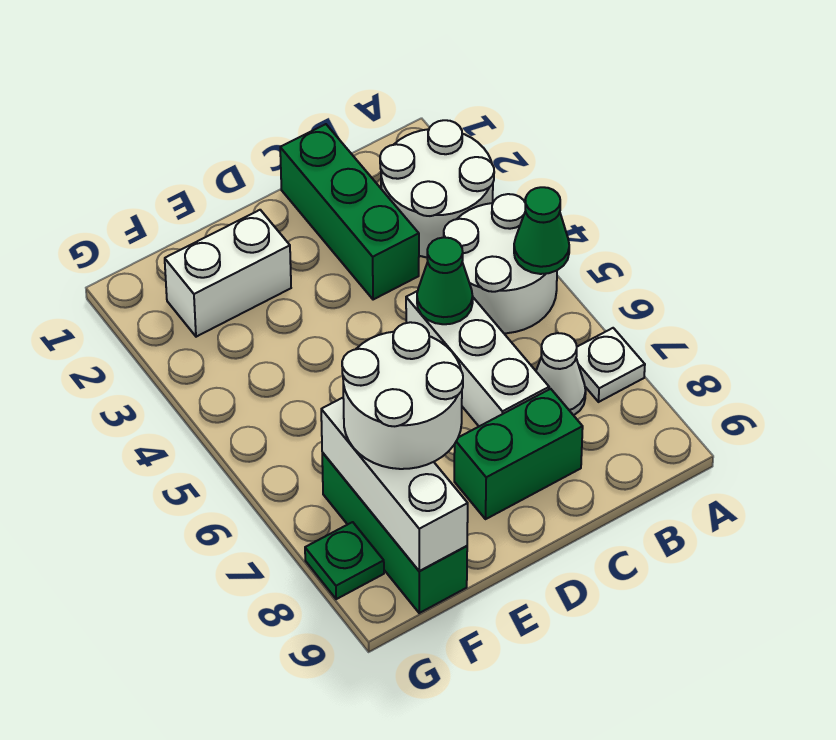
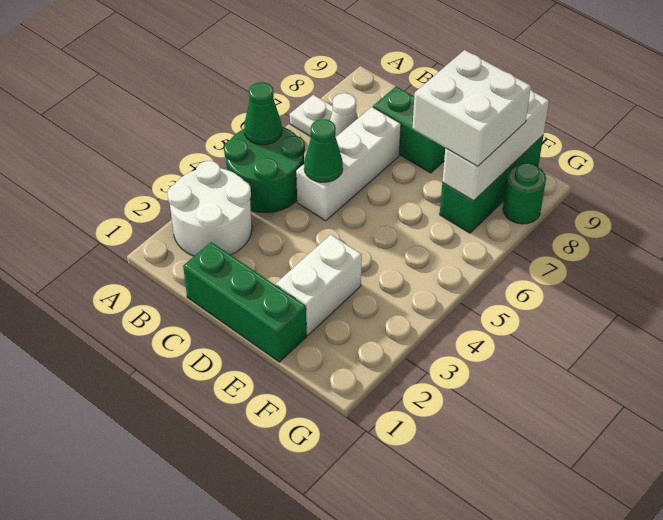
white 2x2 round brick [444,194,557,333] -> green 2x2 round brick [224,127,305,212]
green 1x3 brick [280,124,419,300] -> green 1x3 brick turned to [183,242,306,362]
white 1x2 brick [165,210,291,337] -> white 1x2 brick turned to [276,235,362,335]
white 2x2 round brick [342,322,463,469] -> white 2x2 brick [412,50,531,166]
green 1x1 plate [305,522,384,599] -> green 1x1 round brick [503,163,546,224]

